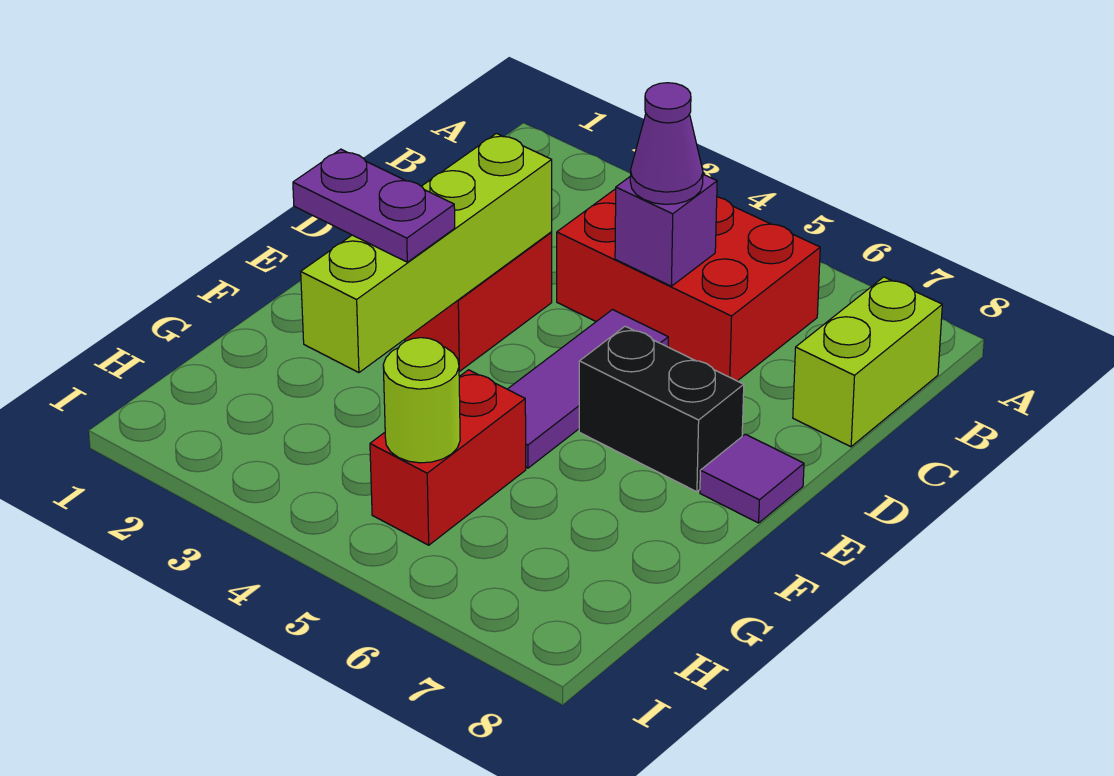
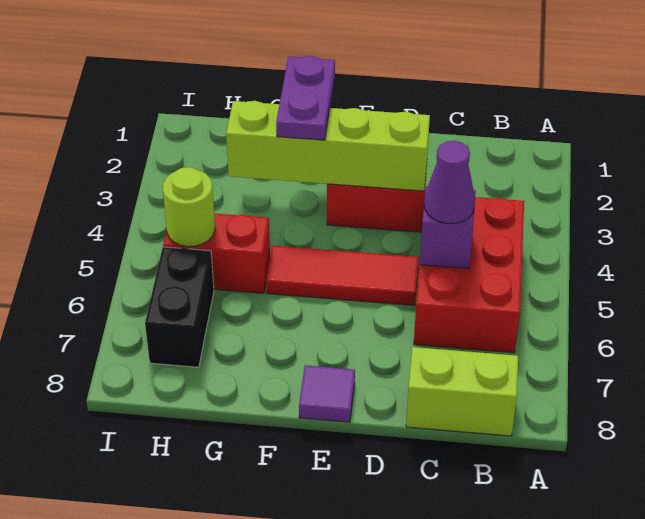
purple 1x3 tile [508,310,668,468] -> red 1x3 tile [266,245,419,305]
black 1x2 brick [579,326,744,492] -> black 1x2 brick moved to [145,247,214,367]

